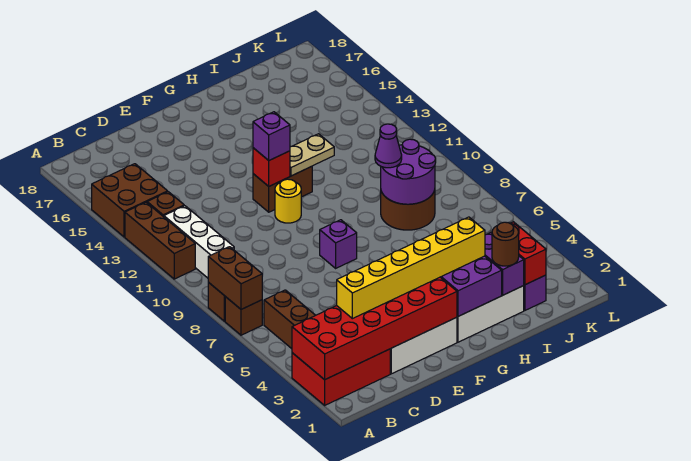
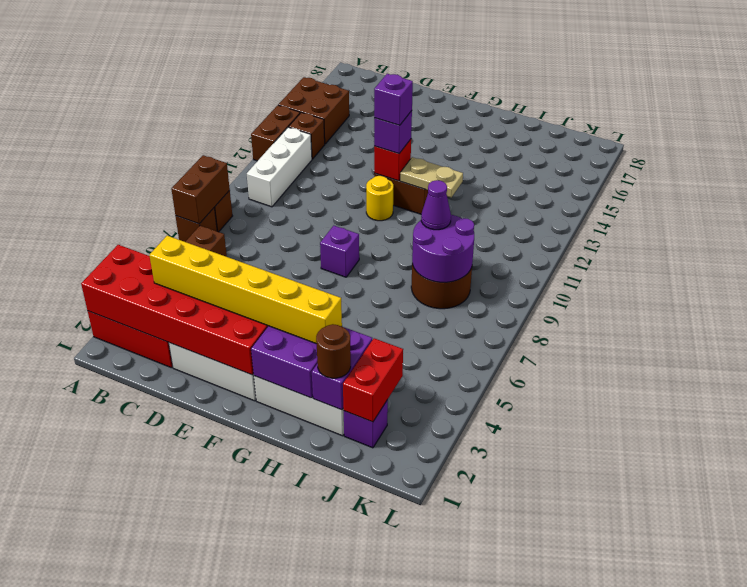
brown 1x3 brick [125,202,195,279] -> brown 1x2 brick [251,105,300,161]
none -> purple 1x1 brick [374,74,413,125]

